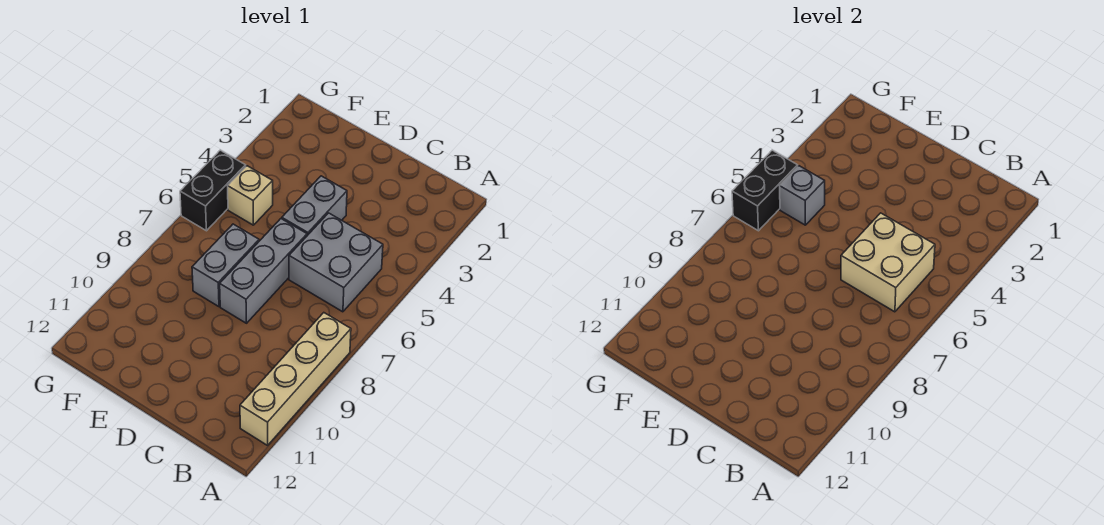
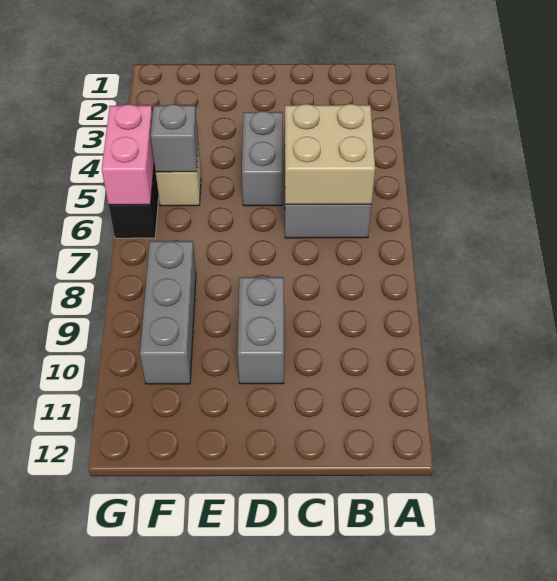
tan 1x4 brick [240,313,351,445] -> none
grey 1x3 brick [220,219,307,323] -> grey 1x3 brick moved to [140,241,196,384]
grey 1x2 brick [192,224,259,307] -> grey 1x2 brick moved to [238,277,284,384]
black 1x2 brick [732,150,798,231] -> pink 1x2 brick [102,104,154,205]

